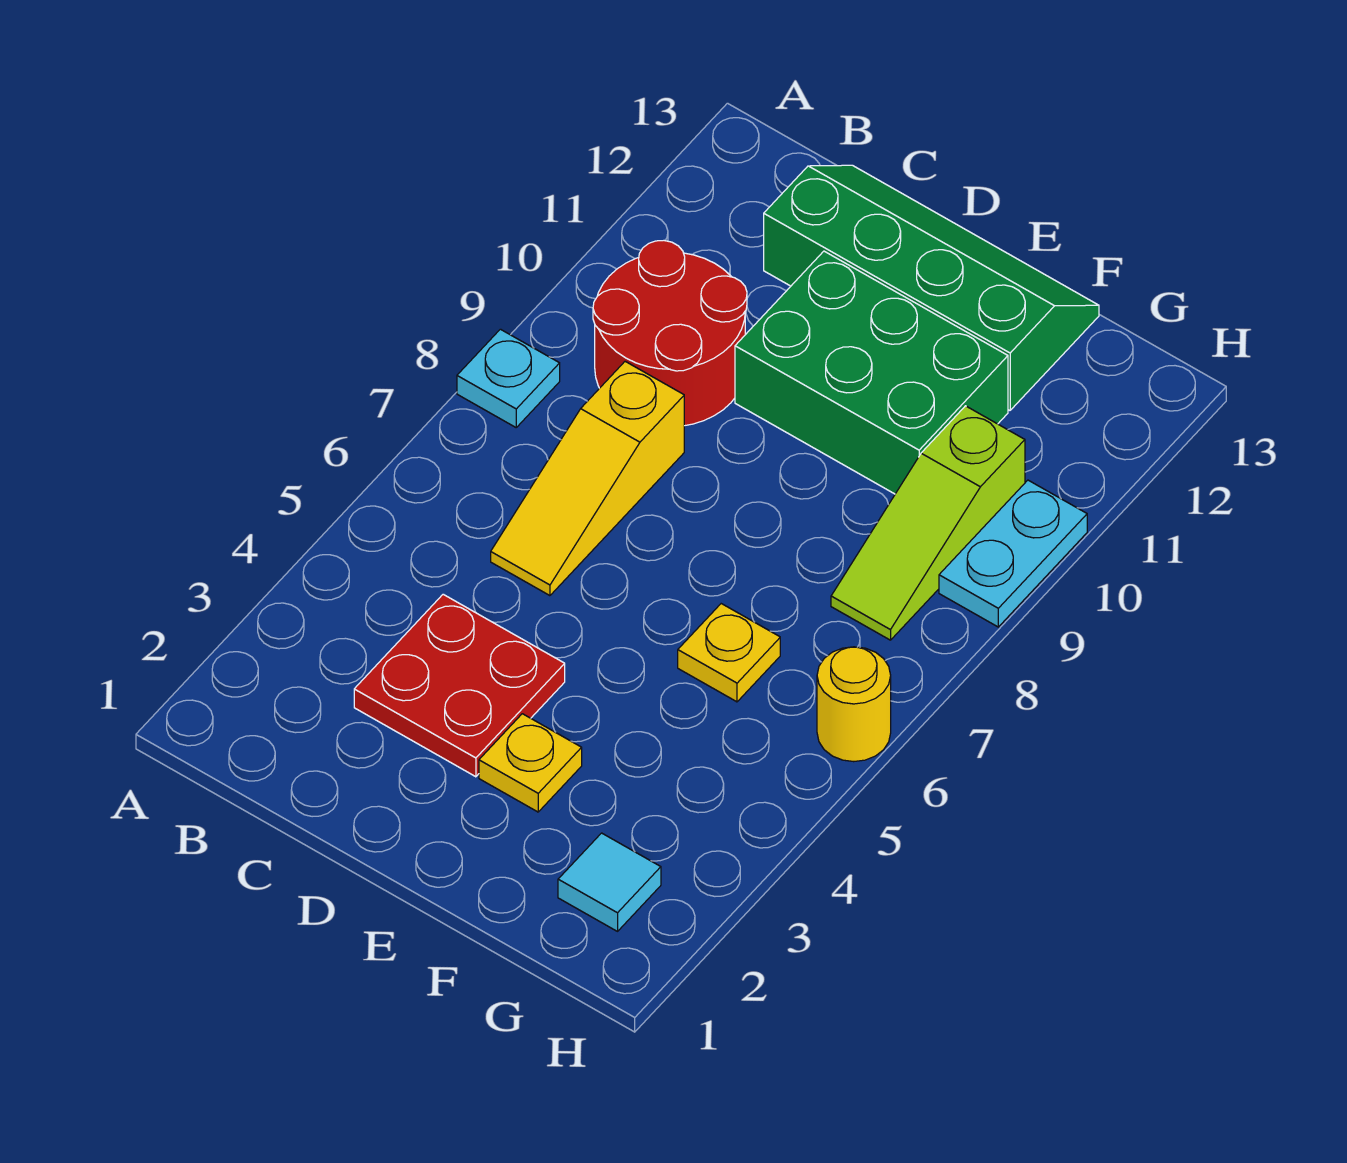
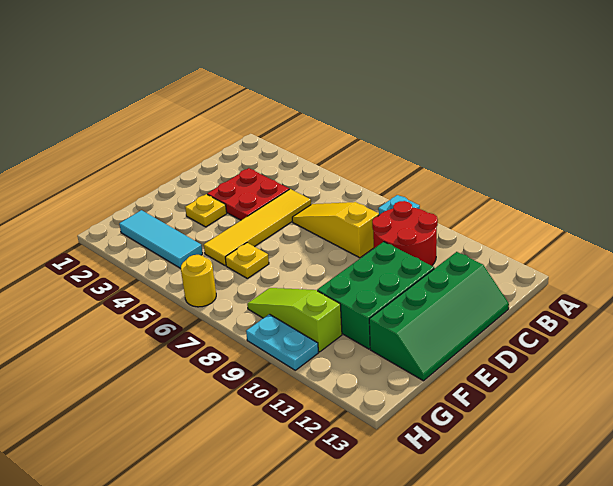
none -> yellow 1x4 tile [204,189,311,266]
cyan 1x1 tile [558,833,661,931] -> cyan 1x3 tile [119,210,203,268]

